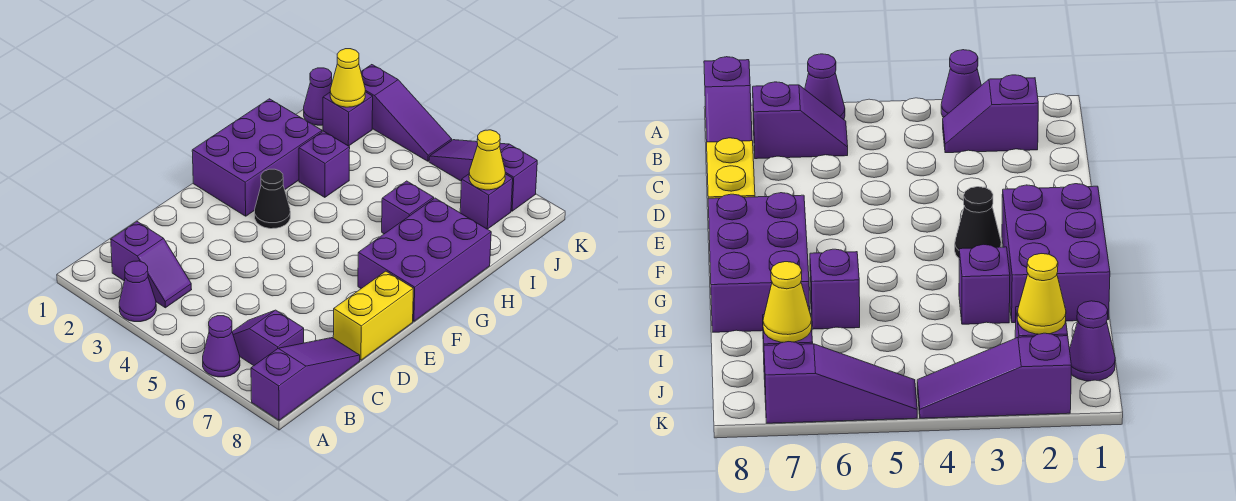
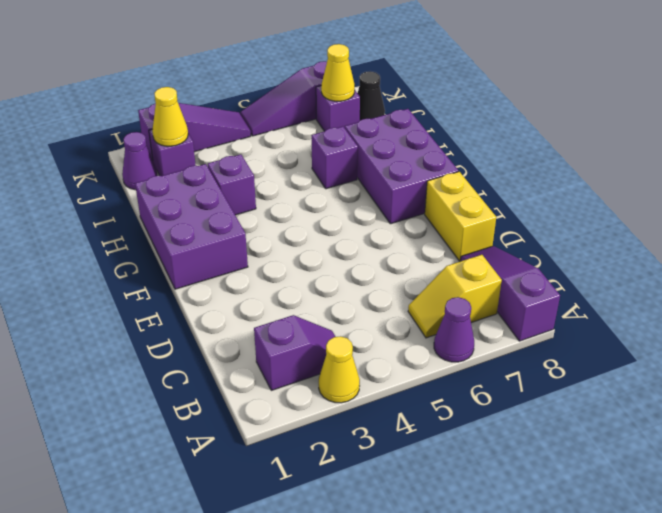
purple 1x1 cone [119,261,156,322] -> yellow 1x1 cone [319,336,360,403]
purple 1x2 slope [232,310,304,366] -> yellow 1x2 slope [408,255,502,338]
black 1x1 cone [255,169,290,229] -> black 1x1 cone moved to [357,71,385,120]

